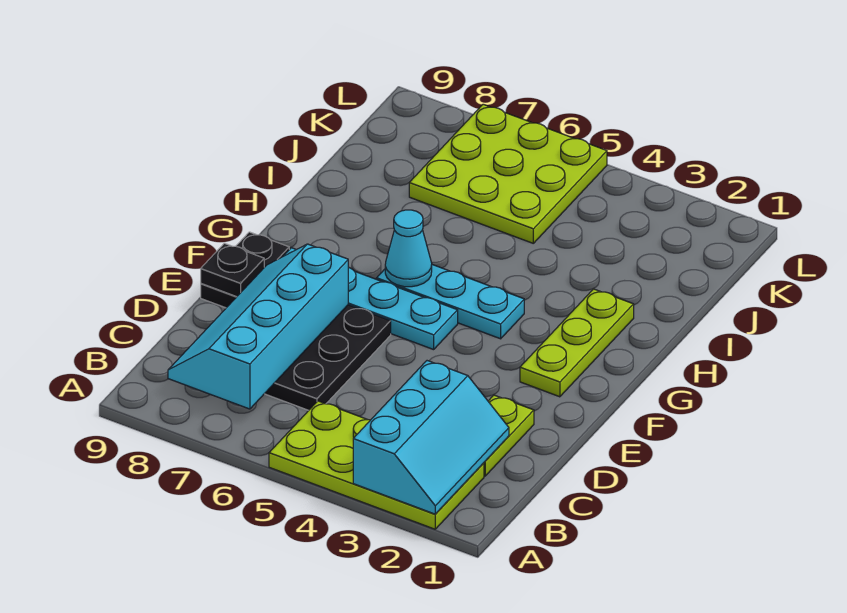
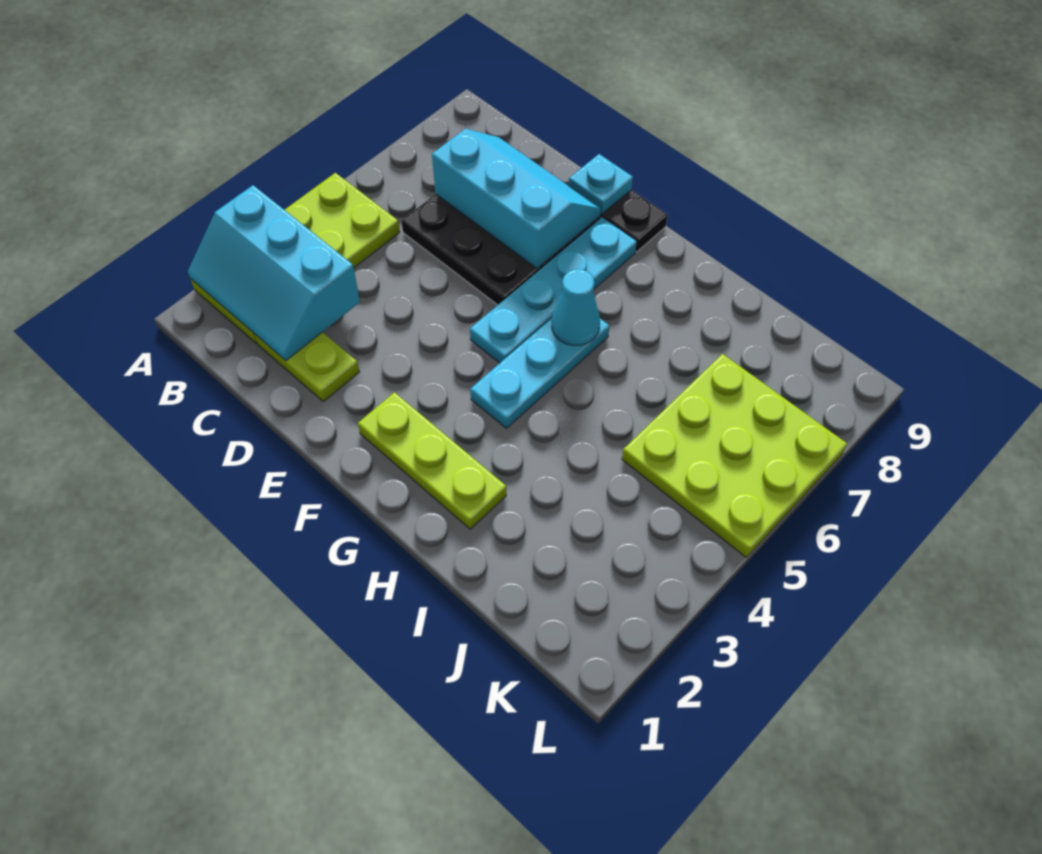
cyan 2x4 slope [168,244,348,409] -> cyan 2x3 slope [432,129,601,269]
black 1x1 plate [201,243,264,297] -> cyan 1x1 plate [569,154,633,214]

